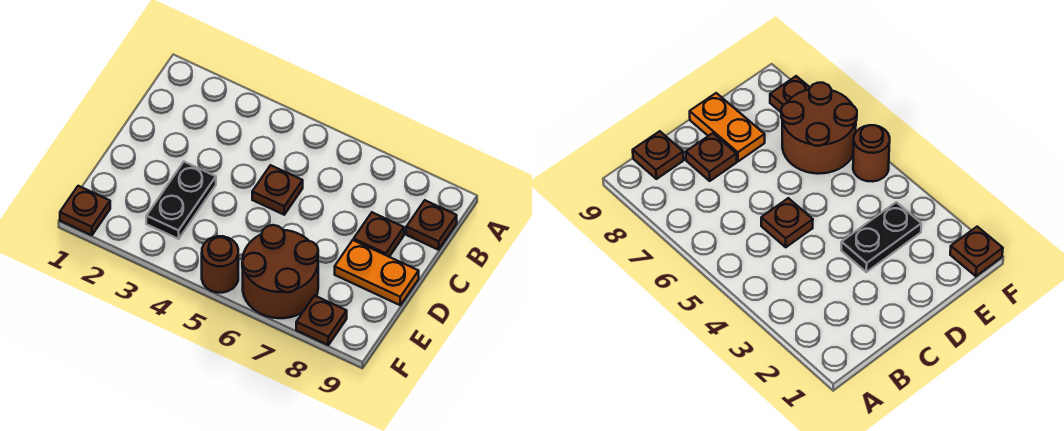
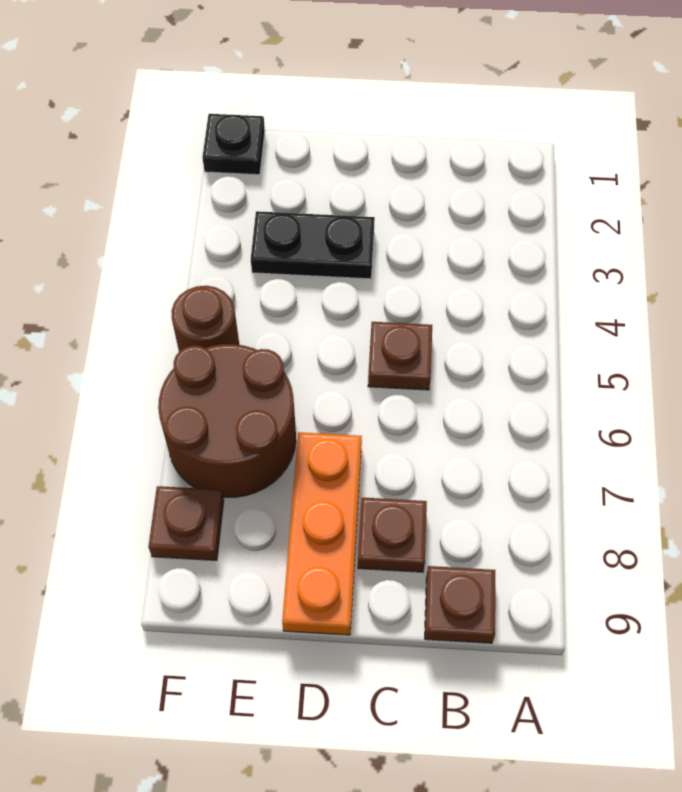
orange 1x2 plate [335,240,419,305] -> orange 1x3 plate [282,432,362,635]
brown 1x1 plate [60,186,110,235] -> black 1x1 plate [202,114,265,175]

